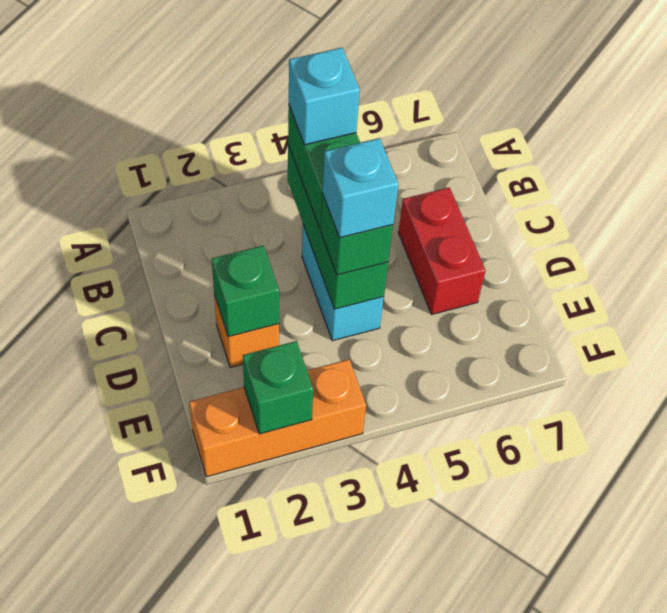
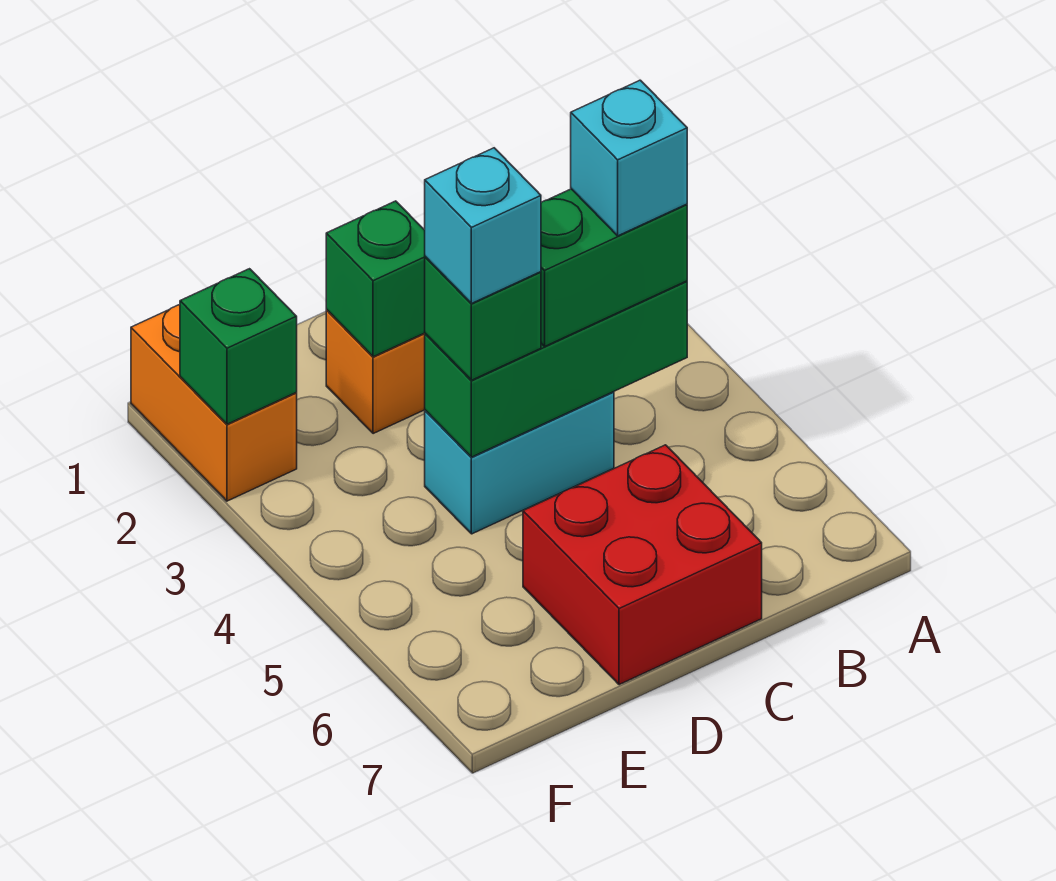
red 1x2 brick [398,187,485,315] -> red 2x2 brick [523,445,762,685]
orange 1x3 brick [189,359,366,477] -> orange 1x2 brick [131,305,297,501]

